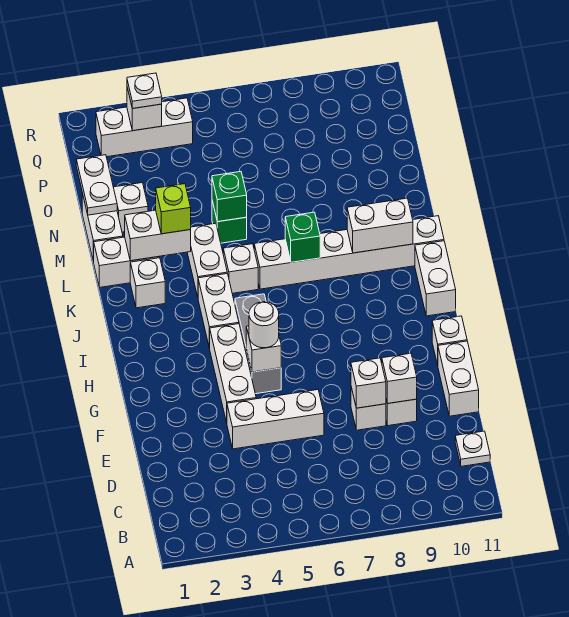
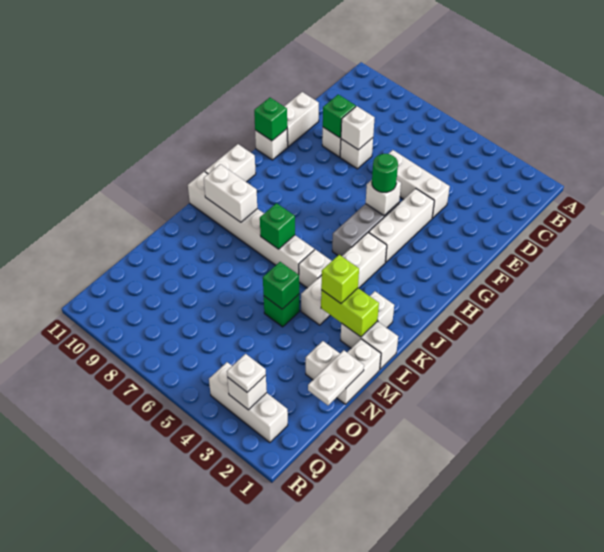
white 1x1 plate [455,431,490,466] -> none
white 1x1 brick [382,353,417,404] -> green 1x1 brick [323,94,356,138]
white 1x1 round brick [249,302,279,348] -> green 1x1 round brick [372,154,398,192]
none -> green 1x1 brick [254,98,287,141]
white 1x2 brick [125,210,191,261] -> lime 1x2 brick [321,288,379,337]

